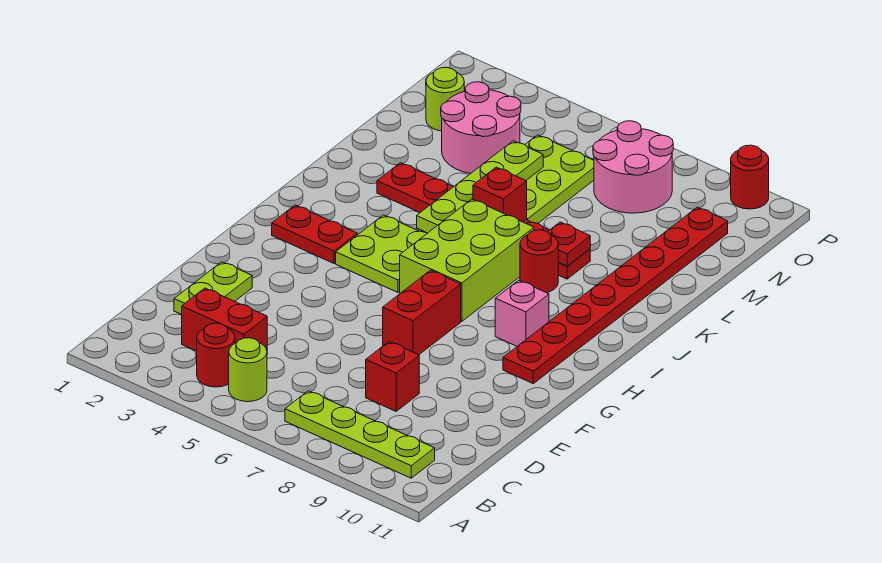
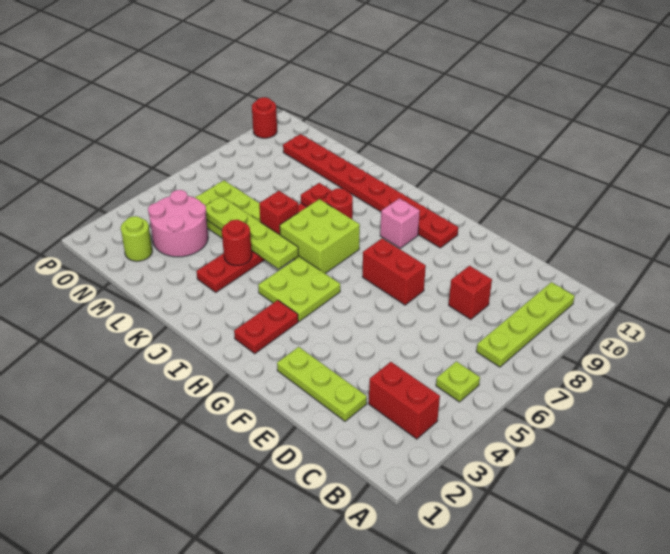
red 1x1 round brick [197,323,235,387] -> red 1x1 round brick moved to [222,220,252,266]
lime 1x1 round brick [229,338,267,402] -> lime 1x1 plate [436,361,480,402]
red 1x2 brick [182,288,267,351] -> red 1x2 brick turned to [369,362,440,439]
lime 1x2 plate [174,262,252,315] -> lime 1x3 plate [277,347,367,421]
lime 2x3 brick [400,199,534,321] -> lime 2x2 brick [280,199,360,274]
pink 2x2 round brick [593,121,673,213] -> none

